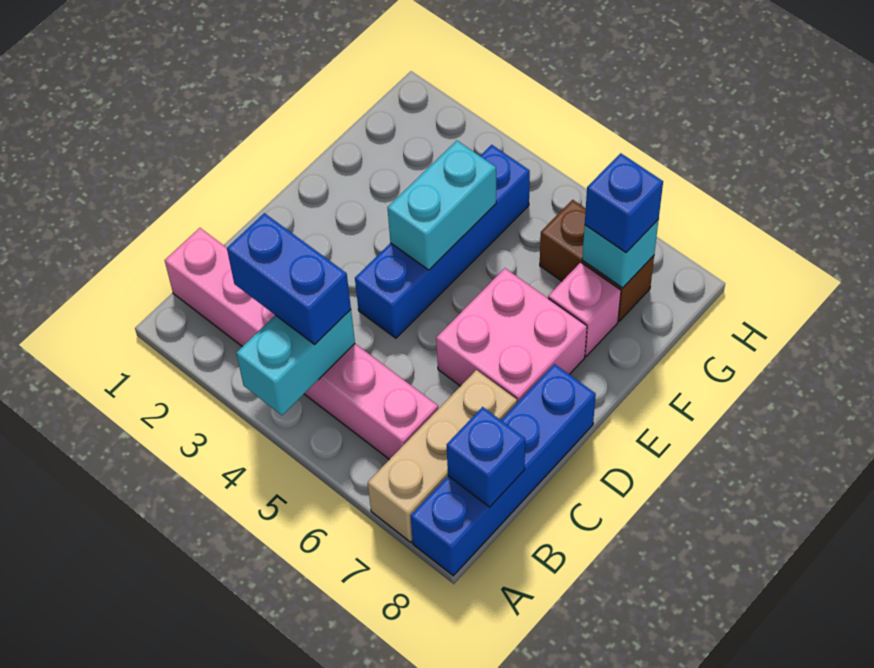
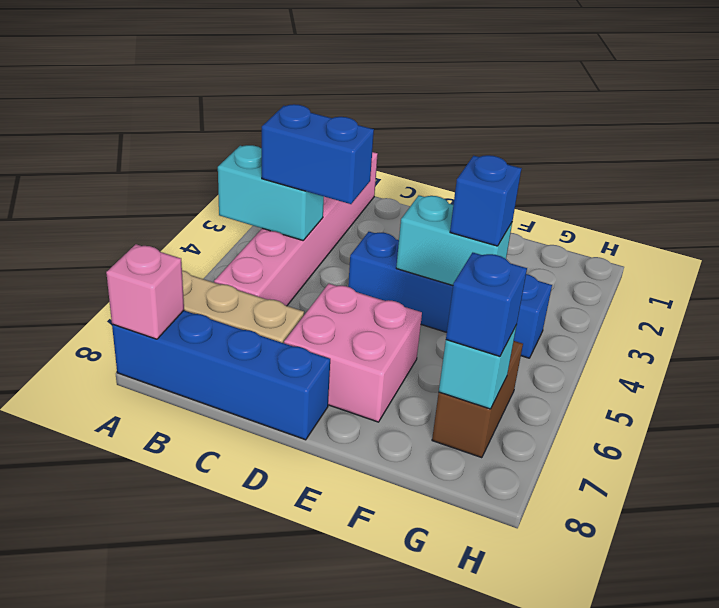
blue 1x2 brick [227,213,351,344] -> blue 1x2 brick turned to [262,104,374,204]
blue 1x1 brick [447,407,525,507] -> blue 1x1 brick moved to [450,155,522,246]
pink 1x1 brick [548,262,621,356] -> pink 1x1 brick moved to [106,244,184,339]

